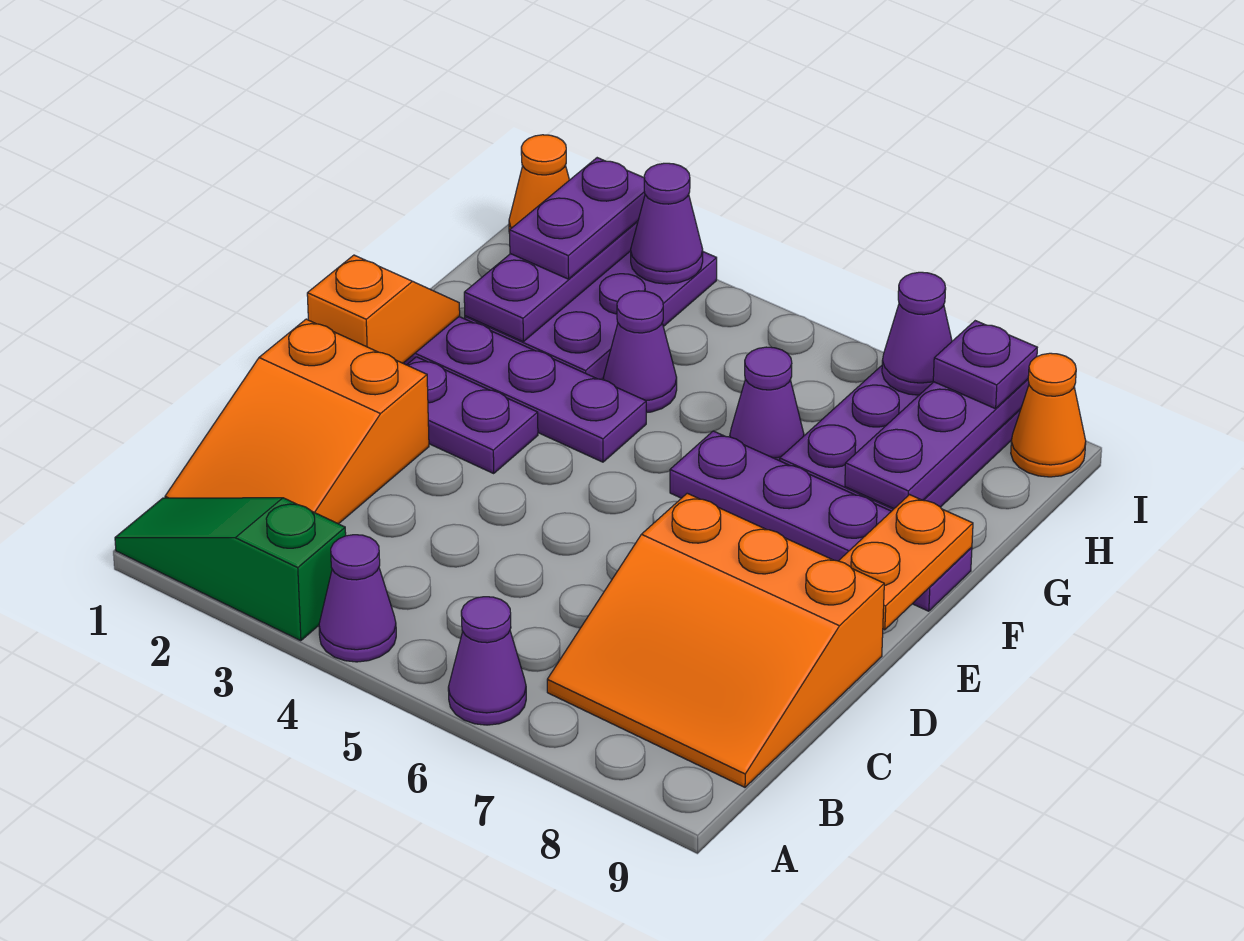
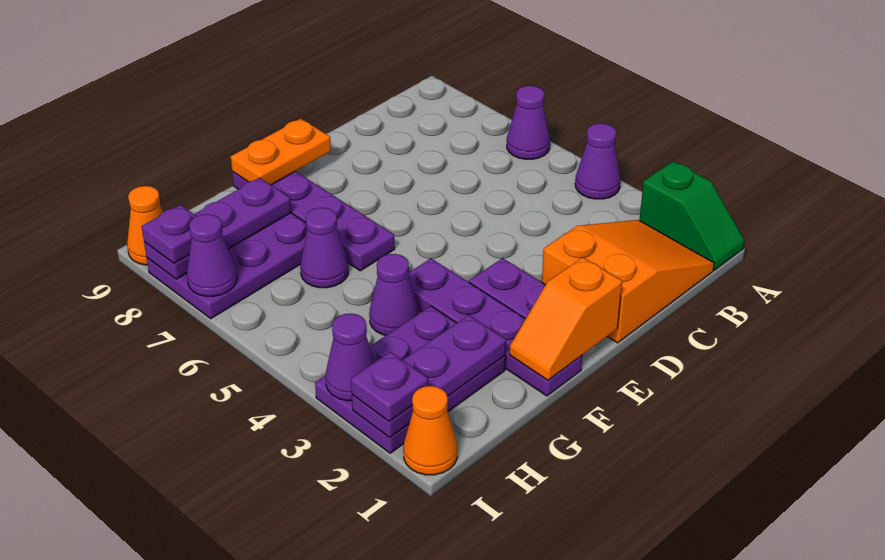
green 1x3 slope [115,498,346,641] -> green 1x2 slope [639,161,745,270]
orange 3x3 slope [547,493,884,787] -> none
purple 1x2 plate [510,158,645,279] -> purple 1x1 plate [351,352,428,422]

